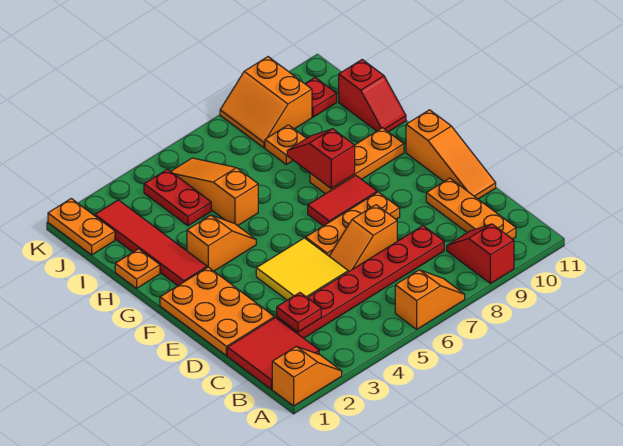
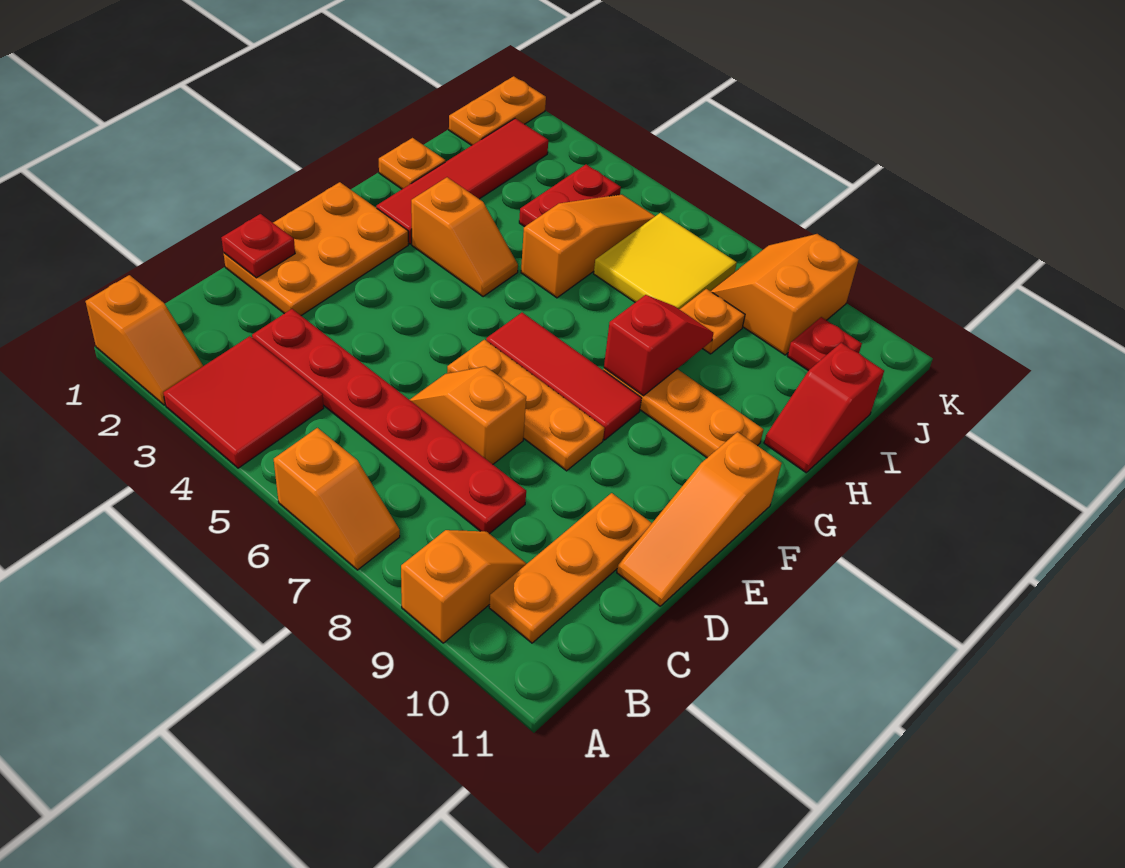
red 1x2 slope [447,224,514,284] -> orange 1x2 slope [401,530,527,643]
red 2x2 tile [227,318,319,389] -> red 2x2 tile moved to [163,336,324,468]
red 1x1 plate [277,293,321,332] -> red 1x1 plate moved to [221,214,295,278]
yellow 2x2 tile [256,238,348,300] -> yellow 2x2 tile moved to [594,213,737,309]
red 1x2 tile [308,175,377,226] -> red 1x3 tile [486,313,642,440]

